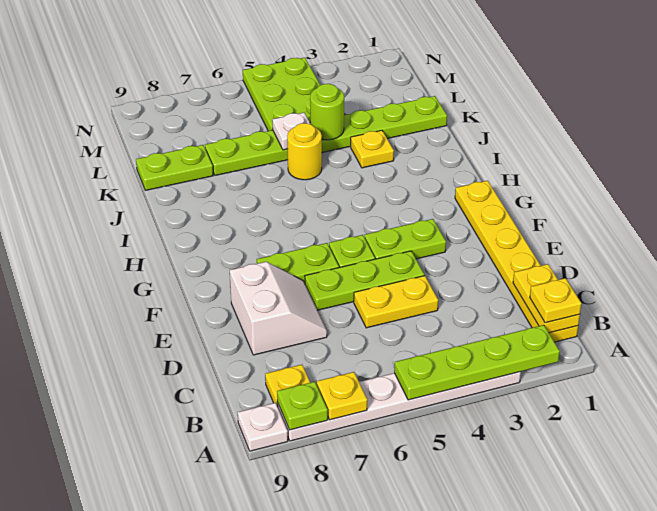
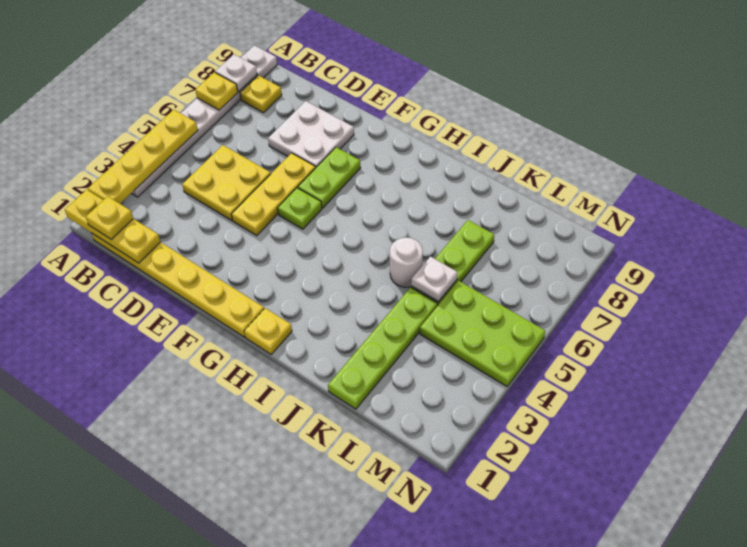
lime 1x4 plate [394,325,560,400] -> yellow 1x4 plate [88,110,198,204]
lime 1x1 plate [277,382,328,430] -> white 1x1 plate [215,54,257,91]
yellow 1x2 plate [513,264,580,333] -> yellow 1x3 plate [65,190,160,263]
yellow 1x2 plate [354,276,438,328] -> yellow 2x2 plate [182,145,271,220]
white 2x2 slope [230,262,327,355] -> white 2x2 plate [268,101,354,167]
lime 1x3 plate [305,251,424,310] -> yellow 1x3 plate [231,153,316,236]
lime 1x2 plate [365,219,446,259] -> none
yellow 1x1 plate [351,130,394,168] -> yellow 1x1 plate moved to [244,308,292,354]
yellow 1x1 round brick [287,123,322,180] -> white 1x1 round brick [390,238,423,287]
lime 1x1 round brick [310,84,344,140] -> none
lime 1x2 plate [136,145,213,190] -> none

